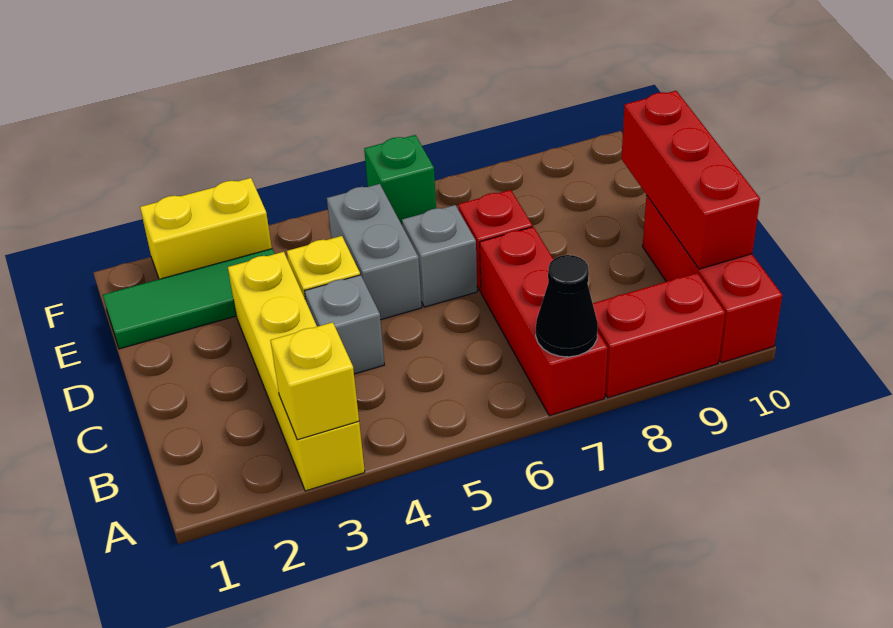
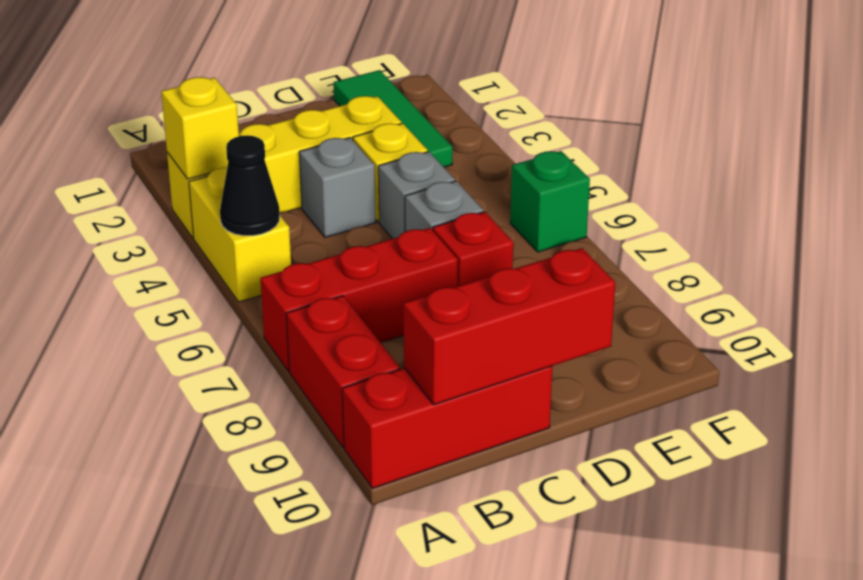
black 1x1 cone [536,255,598,357] -> black 1x1 cone moved to [220,135,280,236]
grey 1x2 brick [327,184,422,320] -> grey 1x1 brick [378,152,455,239]
yellow 1x2 brick [140,178,272,279] -> yellow 1x2 brick moved to [189,168,291,302]

